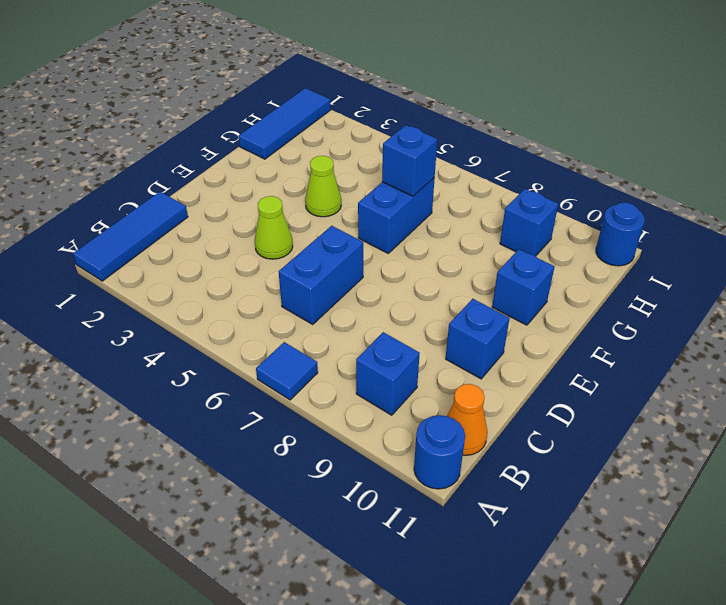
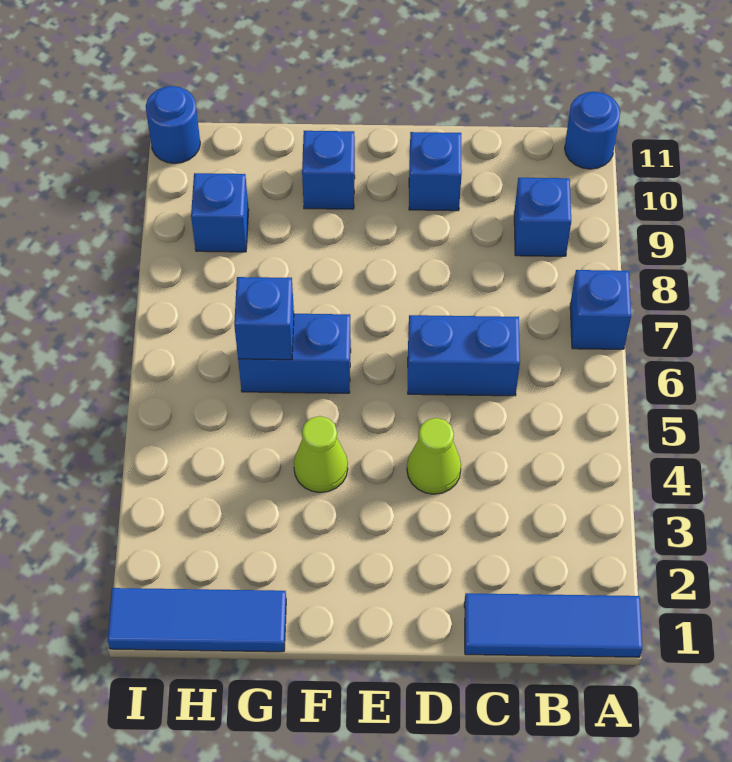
blue 1x1 tile [256,342,318,400] -> blue 1x1 brick [570,270,631,349]
orange 1x1 cone [447,384,487,455] -> none

